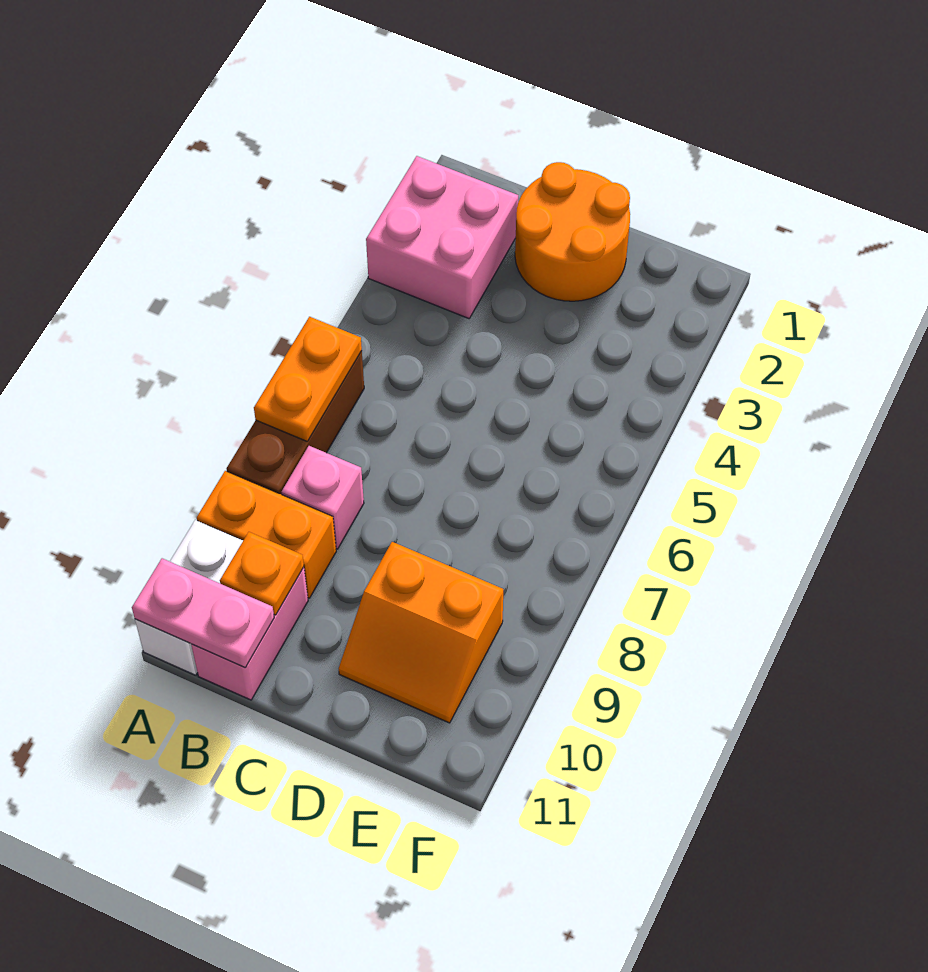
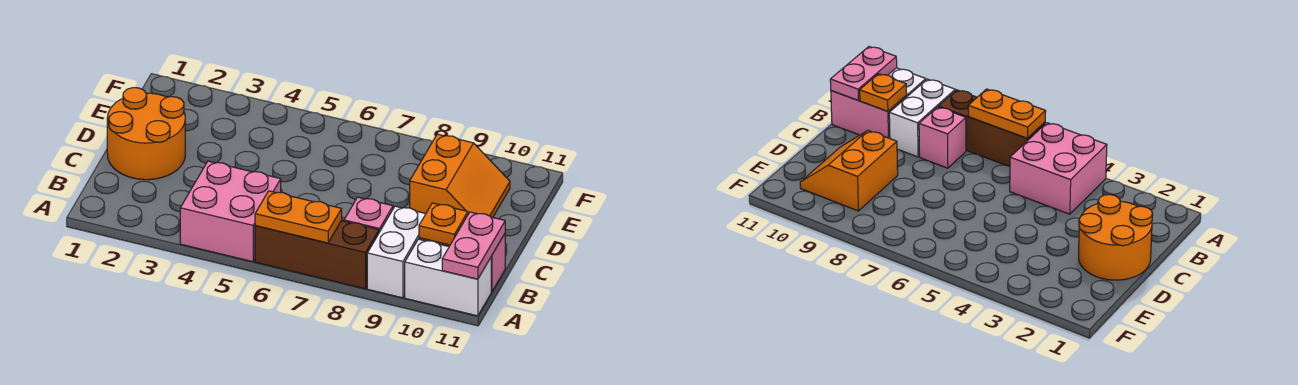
pink 2x2 brick [366,156,518,319] -> pink 2x2 brick moved to [180,161,281,262]
orange 1x2 brick [197,471,336,598] -> white 1x2 brick [367,206,425,298]

